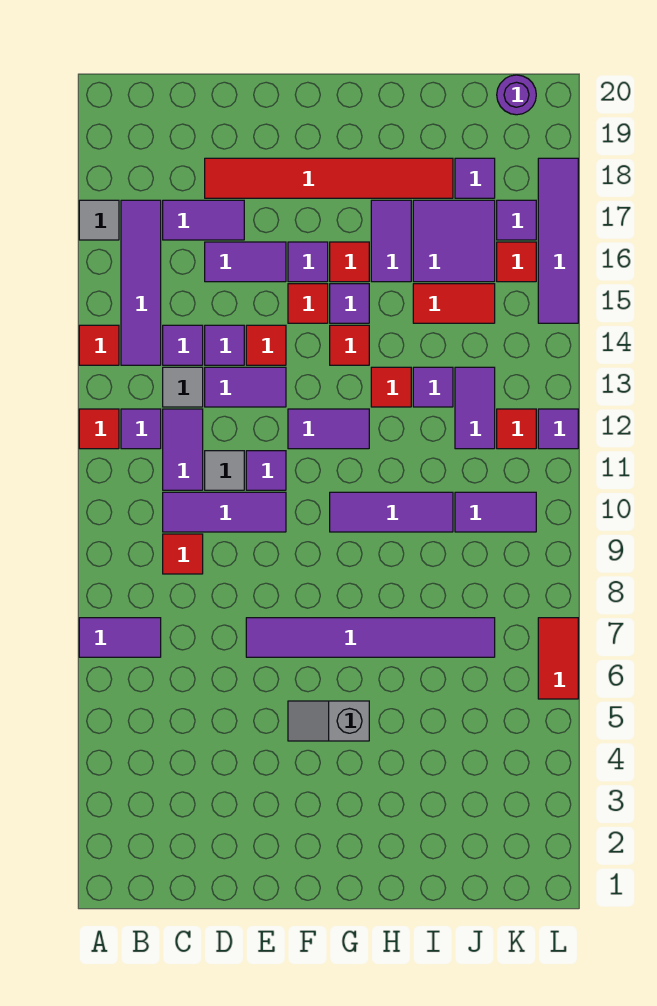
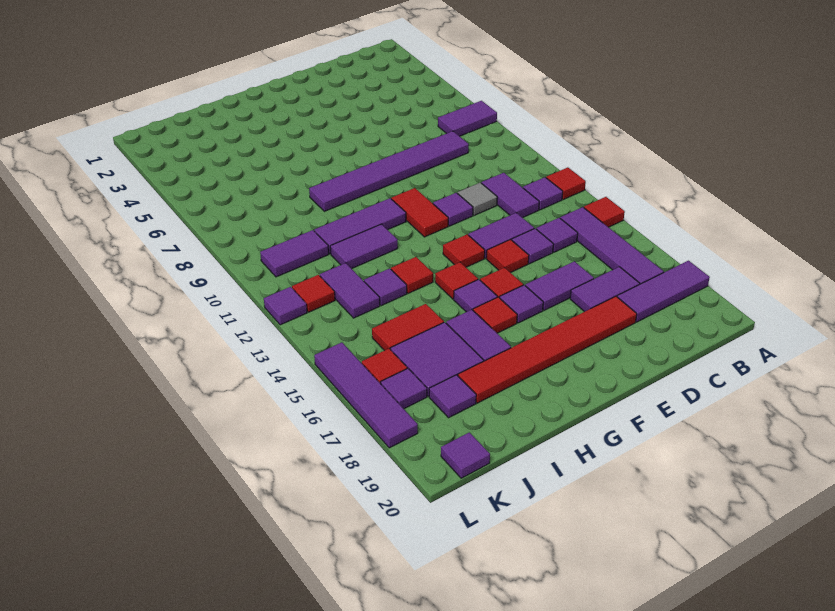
grey 1x1 tile [79,200,119,240] -> none
red 1x1 tile [163,534,203,574] -> red 1x1 tile moved to [443,235,485,267]
purple 1x3 tile [163,492,286,532] -> purple 1x3 tile moved to [617,261,710,322]
grey 1x1 tile [163,367,203,407] -> none
purple 1x6 tile [246,618,495,657] -> purple 1x6 tile moved to [309,131,469,211]
grey 1x2 slope [288,701,369,741] -> none
purple 1x2 tile [288,409,369,449] -> purple 1x2 tile moved to [330,224,398,269]
purple 1x1 round brick [497,75,536,115] -> purple 1x1 tile [441,432,490,478]
red 1x2 tile [538,618,578,699] -> red 1x2 tile moved to [391,188,448,237]

